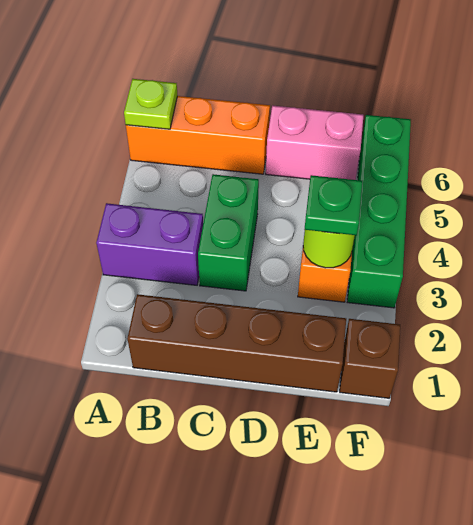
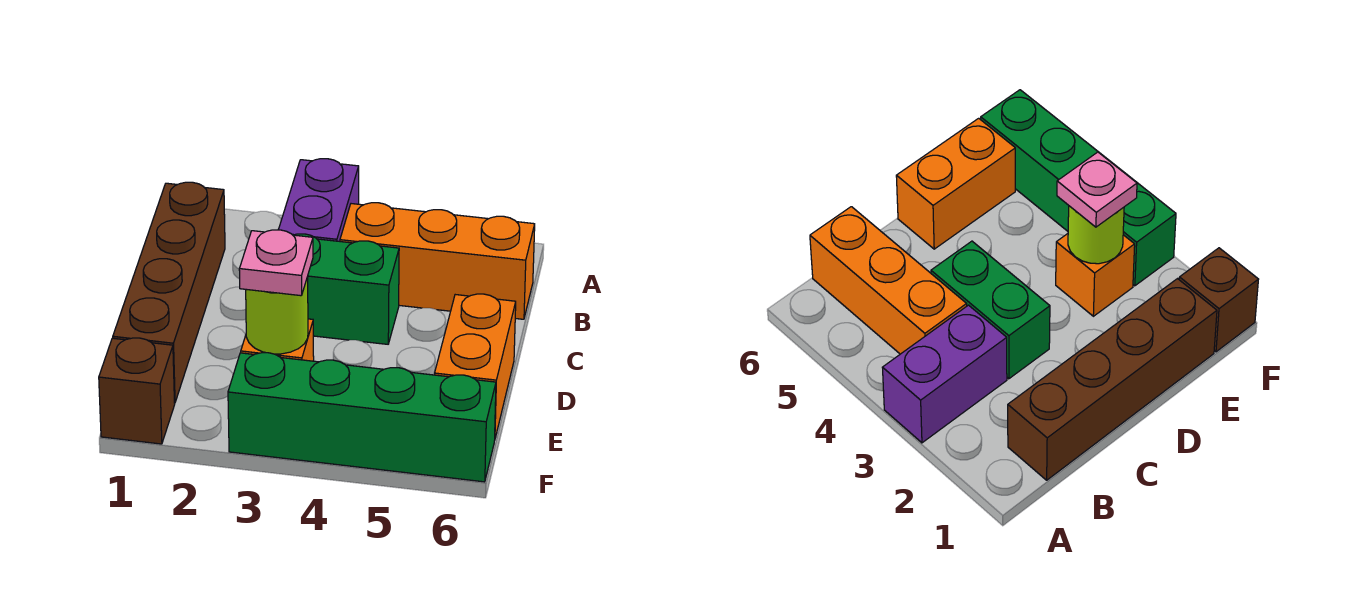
orange 1x3 brick [126,96,270,174] -> orange 1x3 brick turned to [340,203,535,319]
lime 1x1 plate [124,79,178,129] -> none
pink 1x2 brick [266,105,364,180] -> orange 1x2 brick [435,294,516,438]
green 1x1 plate [304,175,362,235] -> pink 1x1 plate [239,230,313,296]

